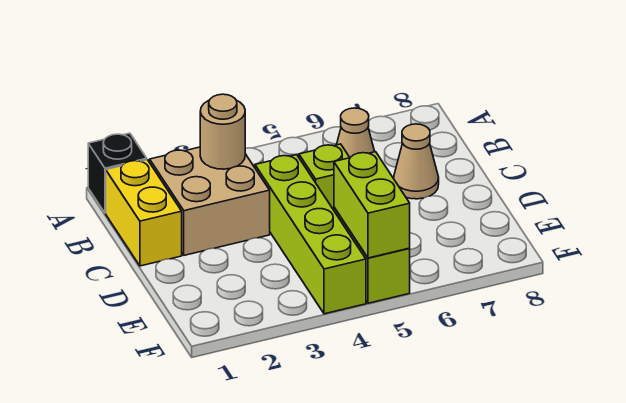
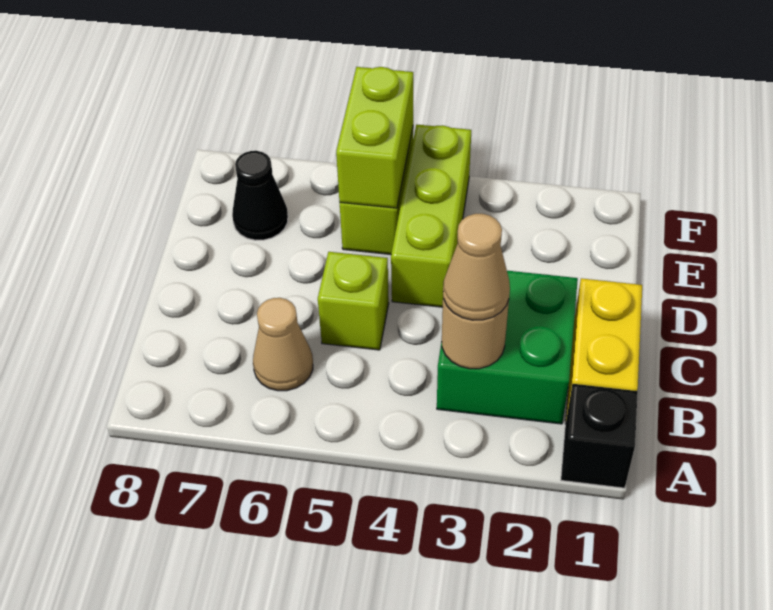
tan 2x2 brick [150,147,270,255] -> green 2x2 brick [437,271,578,424]
lime 1x4 brick [255,155,366,314] -> lime 1x3 brick [391,125,471,307]
tan 1x1 cone [394,124,439,199] -> tan 1x1 cone moved to [443,214,510,320]
none -> black 1x1 cone [232,151,288,240]

